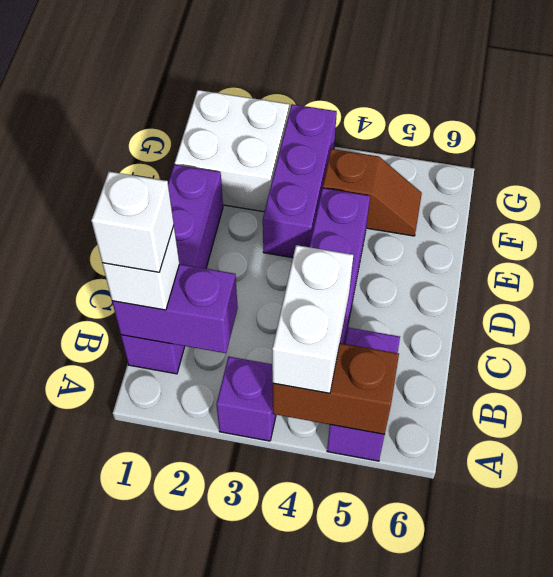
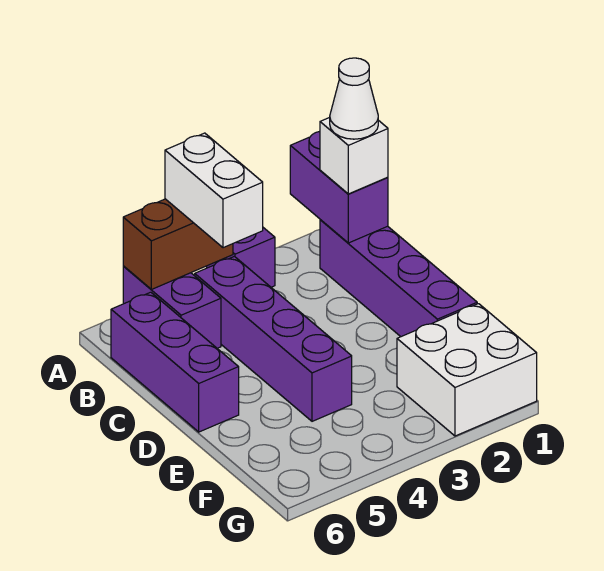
purple 1x2 brick [112,264,238,353] -> purple 1x2 brick turned to [290,131,388,243]
white 1x1 brick [91,172,174,272] -> white 1x1 cone [330,58,378,139]
purple 1x3 brick [263,104,337,258] -> purple 1x3 brick moved to [111,292,239,432]
brown 1x2 slope [323,149,422,236] -> none

